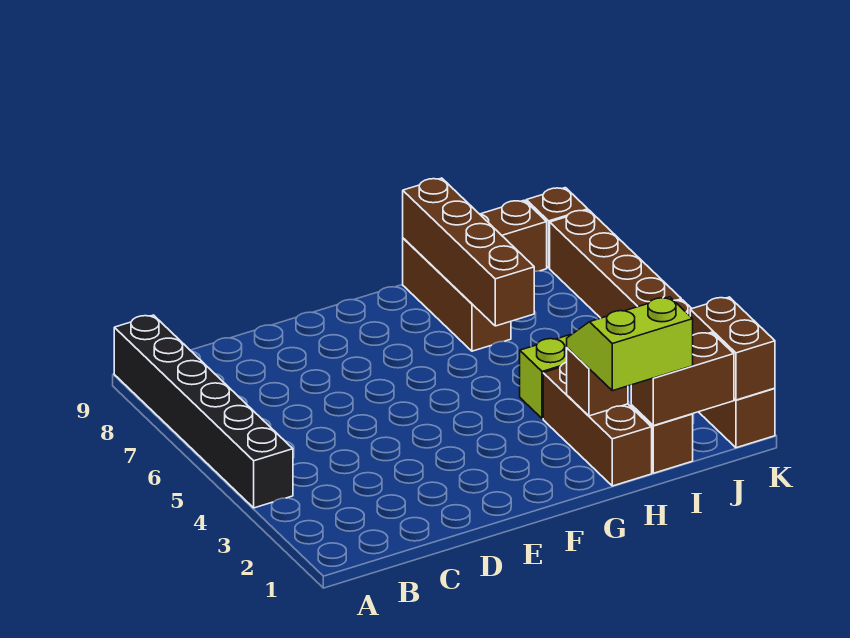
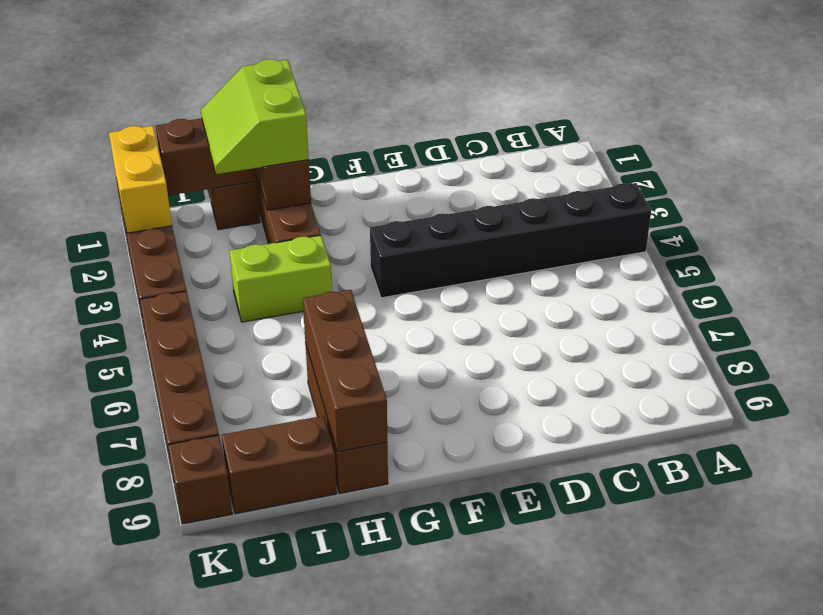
black 1x6 brick [114,315,293,508] -> black 1x6 brick turned to [370,183,651,298]
lime 2x2 slope [567,297,693,391] -> lime 2x2 slope turned to [201,59,309,174]
brown 1x4 brick [403,178,534,326] -> brown 1x3 brick [303,290,387,452]
brown 1x2 brick [690,297,775,400] -> yellow 1x2 brick [109,126,172,233]

